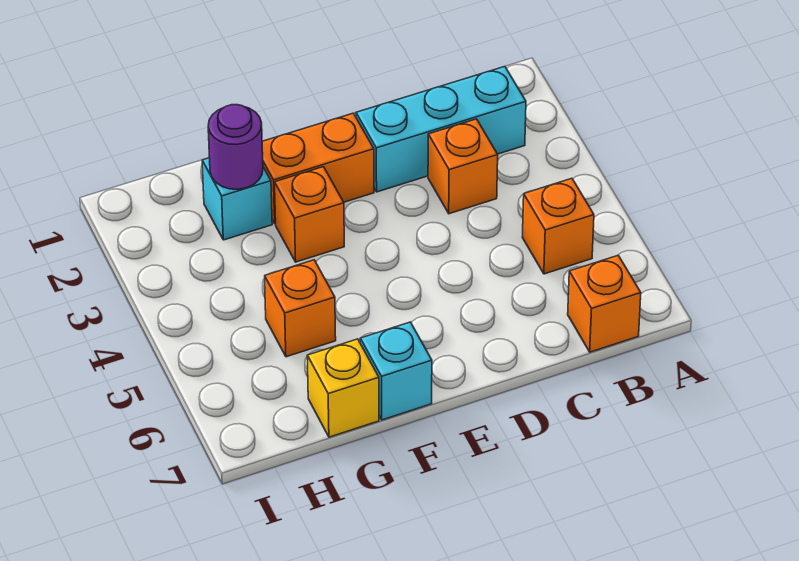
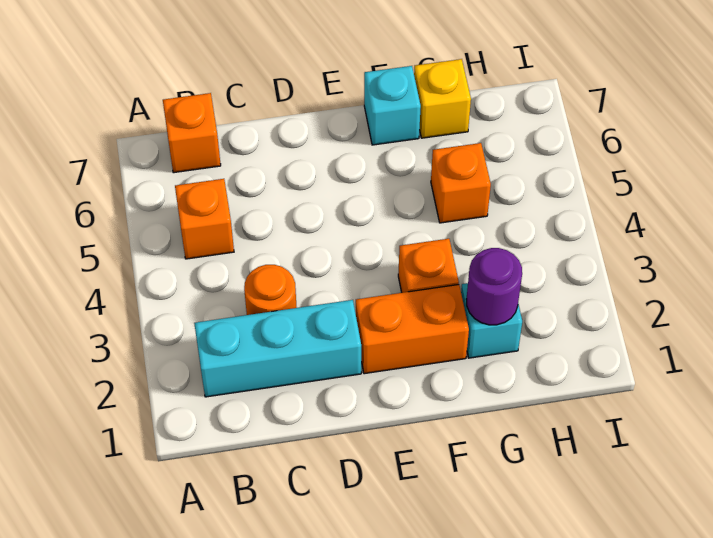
orange 1x1 brick [428,119,498,214] -> orange 1x1 round brick [244,265,297,315]

